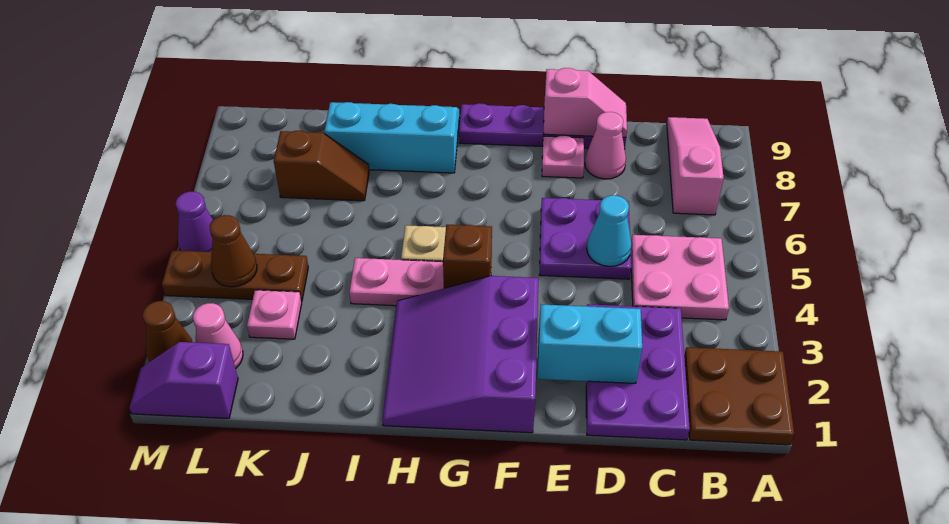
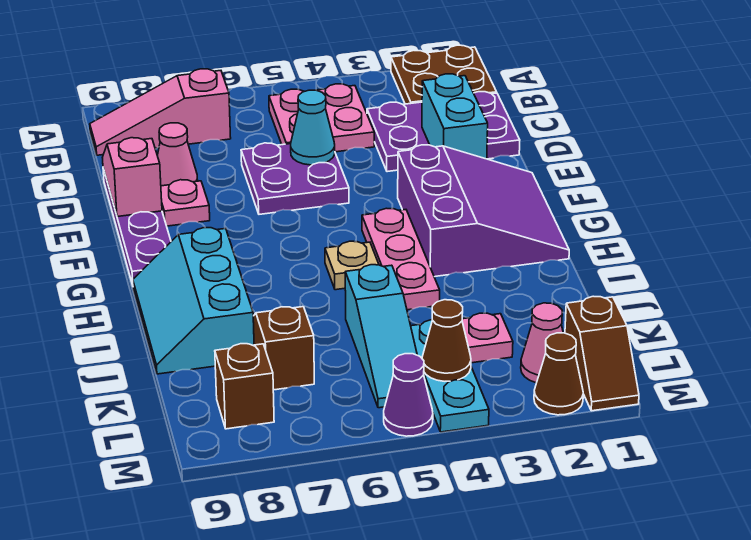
purple 3x3 slope [382,276,539,433] -> purple 3x3 slope turned to [398,145,569,277]
brown 1x1 brick [443,225,492,288] -> brown 1x1 brick moved to [215,344,274,429]
none -> cyan 1x3 slope [345,265,417,408]
brown 1x3 plate [162,250,308,302] -> cyan 1x3 plate [411,320,489,432]
purple 1x2 slope [129,342,238,418] -> brown 1x2 slope [565,296,639,411]

